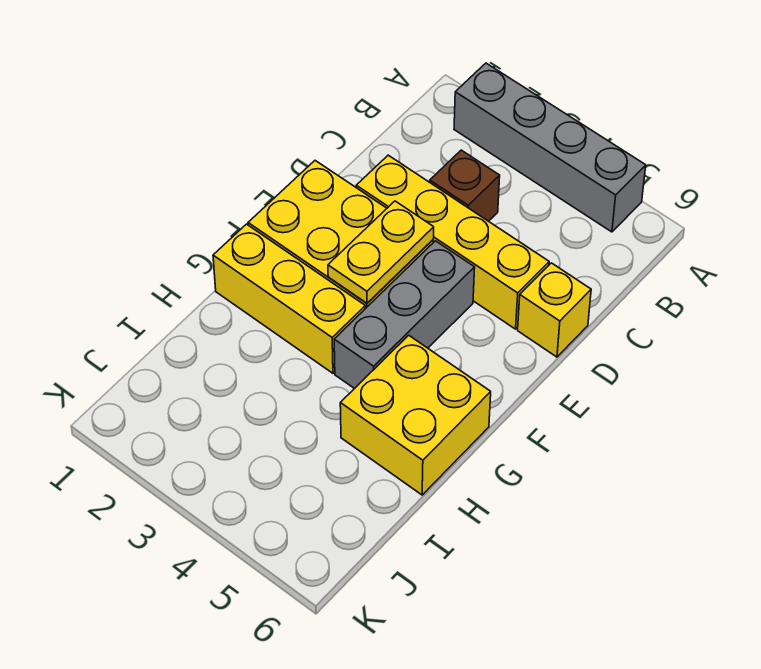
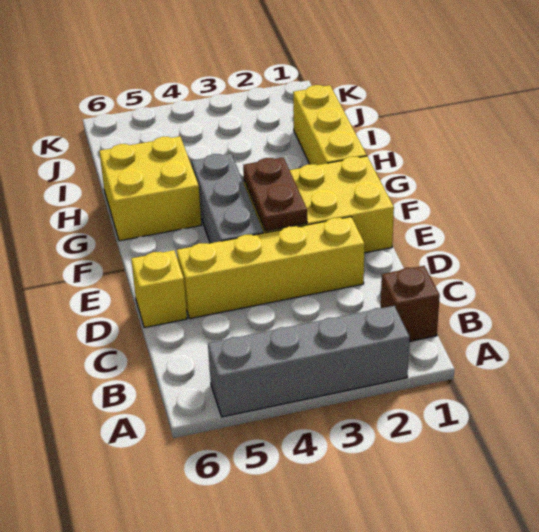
brown 1x1 brick [430,150,500,221] -> brown 1x1 brick moved to [381,266,440,342]
yellow 1x2 plate [328,201,434,303] -> brown 1x2 plate [243,157,307,231]
yellow 1x3 brick [213,224,365,373] -> yellow 1x3 brick turned to [293,85,367,165]

